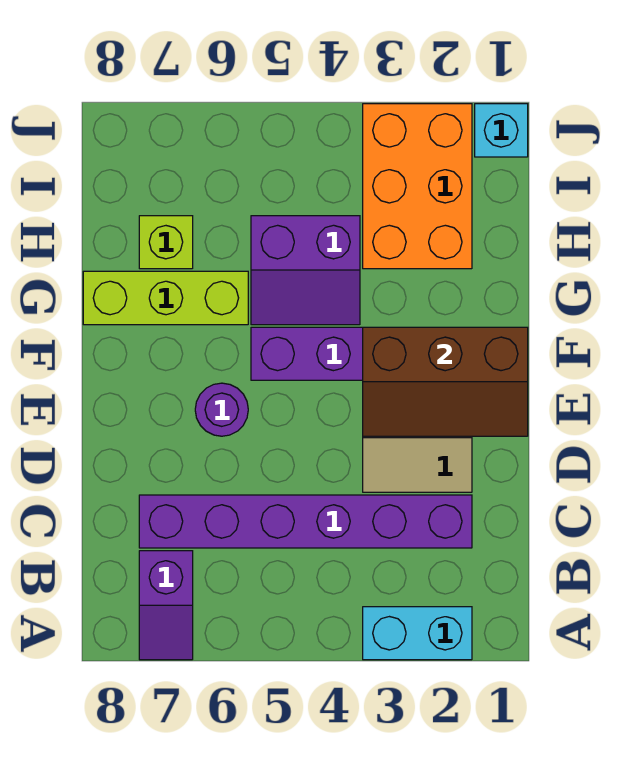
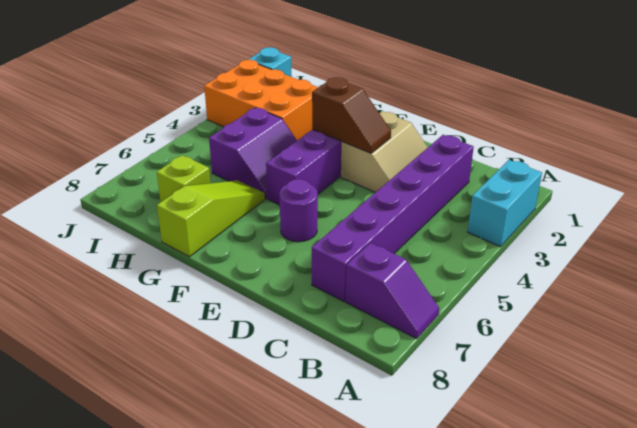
brown 2x3 slope [363,327,528,436] -> brown 1x2 slope [312,77,391,153]
lime 1x3 brick [83,271,248,325] -> lime 1x3 slope [157,180,265,257]

